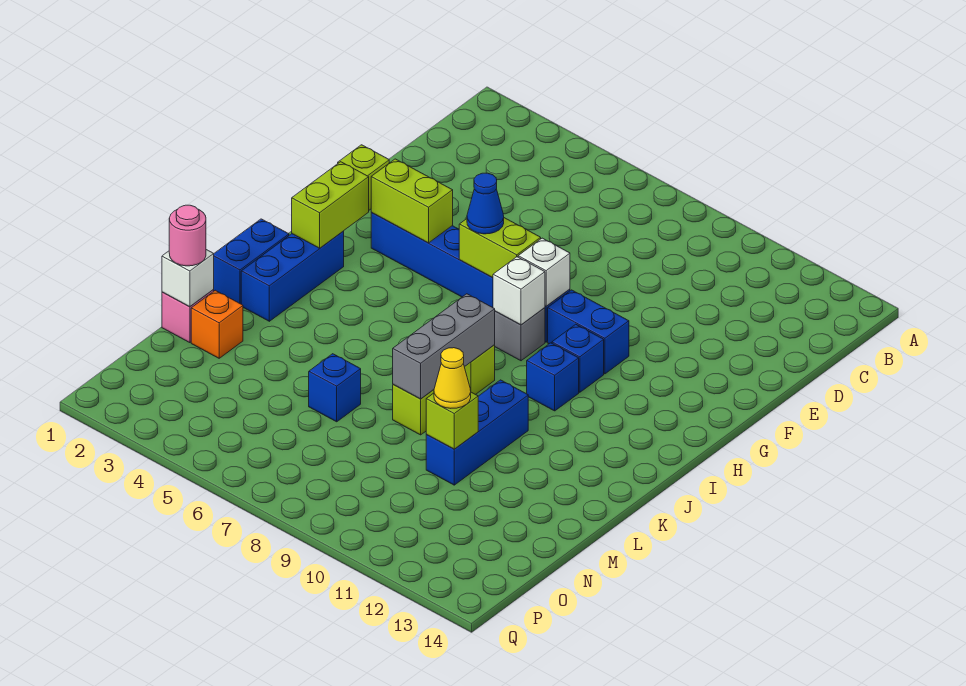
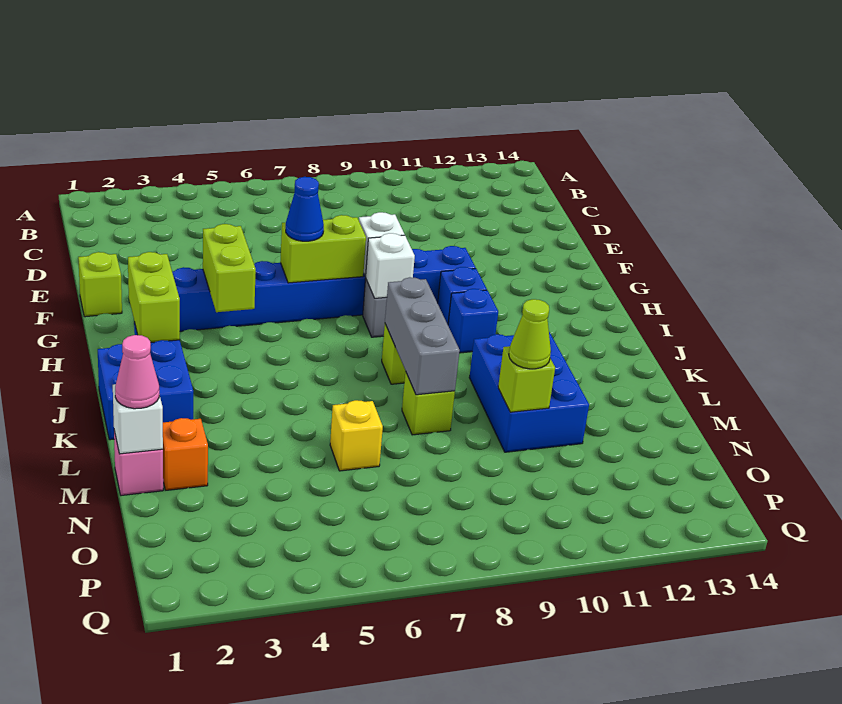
lime 1x2 brick [371,159,453,243] -> lime 1x2 brick turned to [203,224,256,312]
blue 1x3 brick [426,380,528,485] -> blue 2x3 brick [469,332,589,452]
pink 1x1 round brick [169,205,206,266] -> pink 1x1 cone [115,335,159,409]
blue 1x1 brick [309,354,361,422] -> yellow 1x1 brick [330,400,383,471]
yellow 1x1 cone [434,348,471,408] -> lime 1x1 cone [509,299,551,369]

